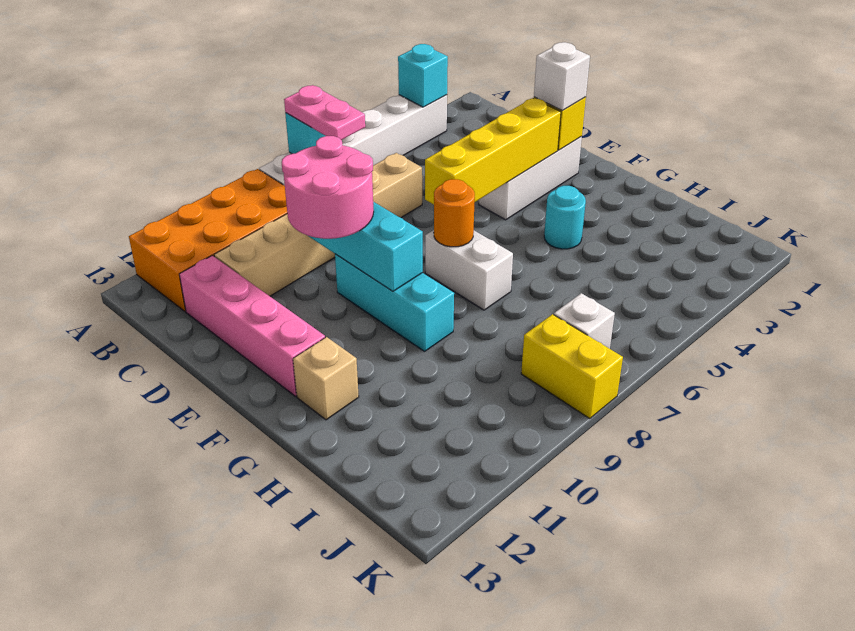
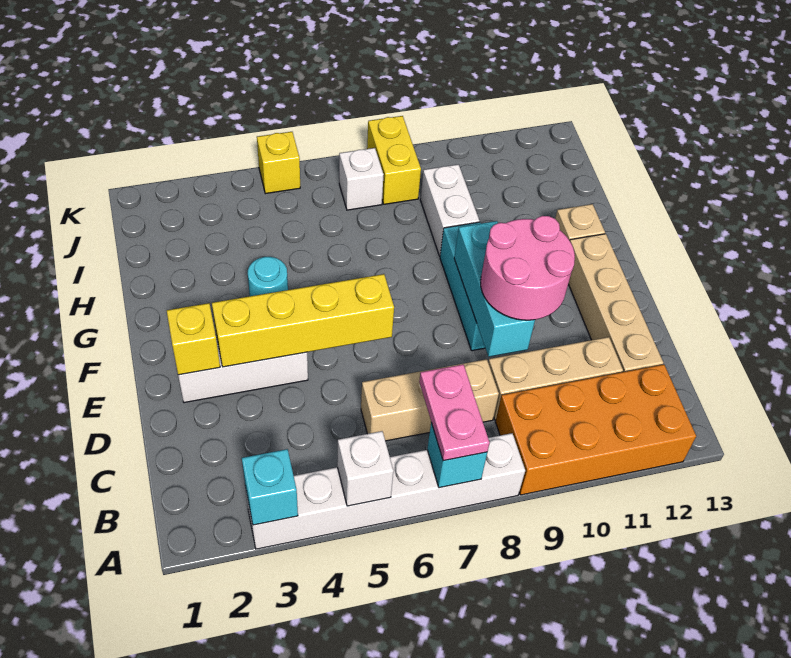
pink 1x4 brick [179,256,325,396] -> tan 1x4 brick [568,234,663,372]
white 1x1 brick [534,42,590,111] -> white 1x1 brick moved to [337,431,393,506]
white 1x2 brick [425,230,513,310] -> white 1x2 brick moved to [420,164,479,256]
orange 1x1 round brick [434,179,475,247] -> none
none -> yellow 1x1 brick [257,132,300,194]

